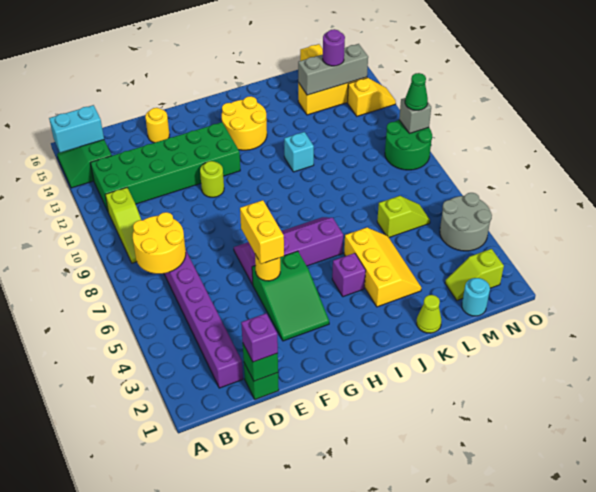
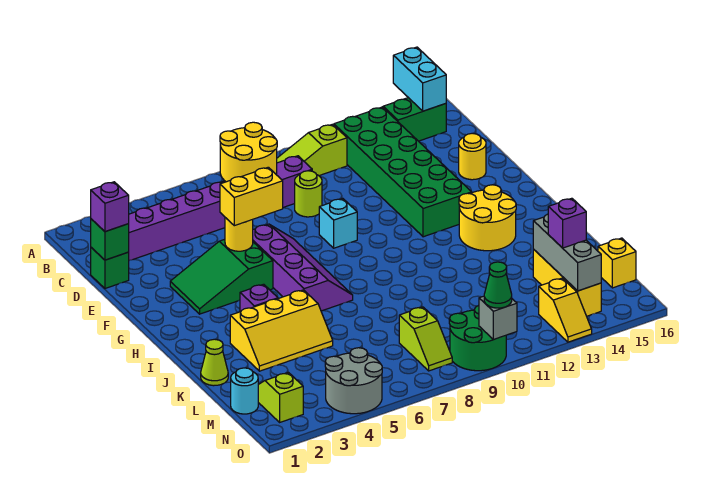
lime 1x1 round brick [200,161,224,197] -> lime 1x1 round brick moved to [295,171,322,217]
cyan 1x1 brick [284,132,314,172] -> cyan 1x1 brick moved to [319,199,357,248]
lime 1x2 slope [377,196,430,237] -> lime 1x2 slope moved to [399,307,452,371]
purple 1x1 round brick [323,29,345,66] -> purple 1x1 brick [548,198,586,248]

